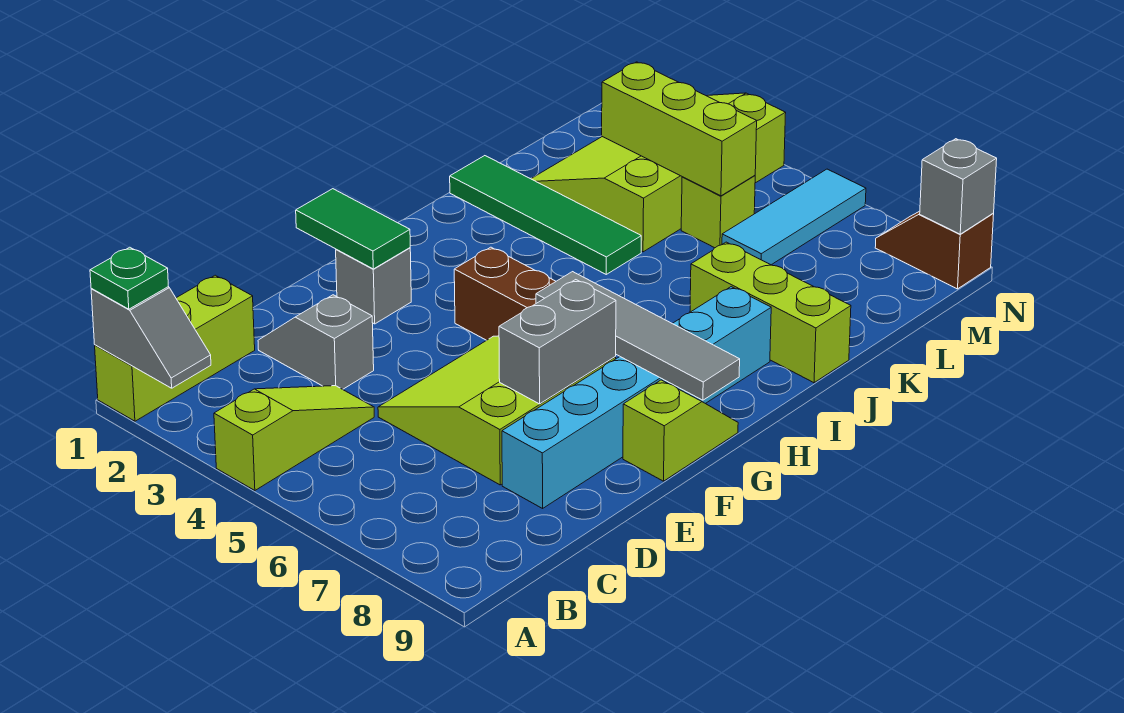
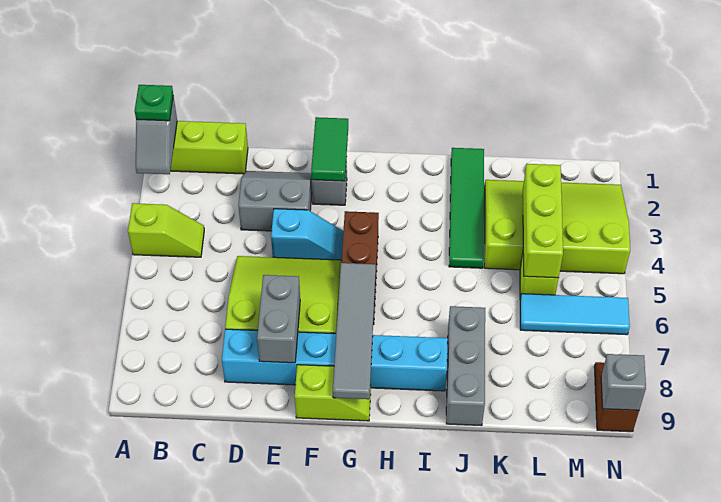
lime 1x3 slope [214,386,374,491] -> lime 1x2 slope [128,203,204,257]
grey 1x2 slope [258,295,374,389] -> grey 2x2 slope [238,171,312,231]
none -> cyan 1x2 slope [271,209,343,260]
grey 1x2 brick [499,280,616,404] -> grey 1x2 brick turned to [257,275,300,363]
lime 1x3 brick [690,242,851,383] -> grey 1x3 brick [446,306,485,426]

